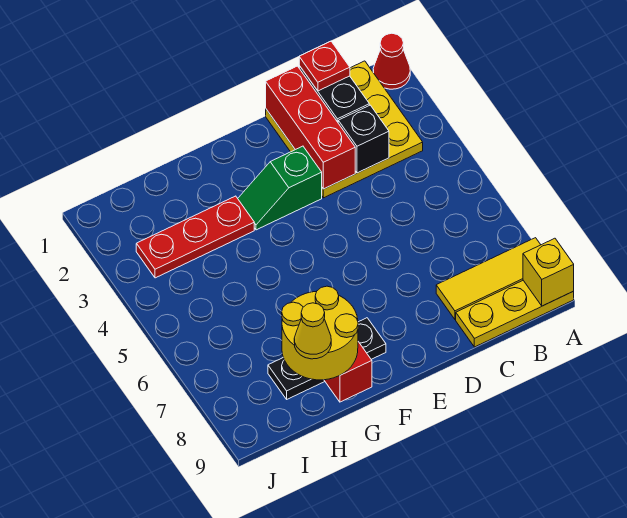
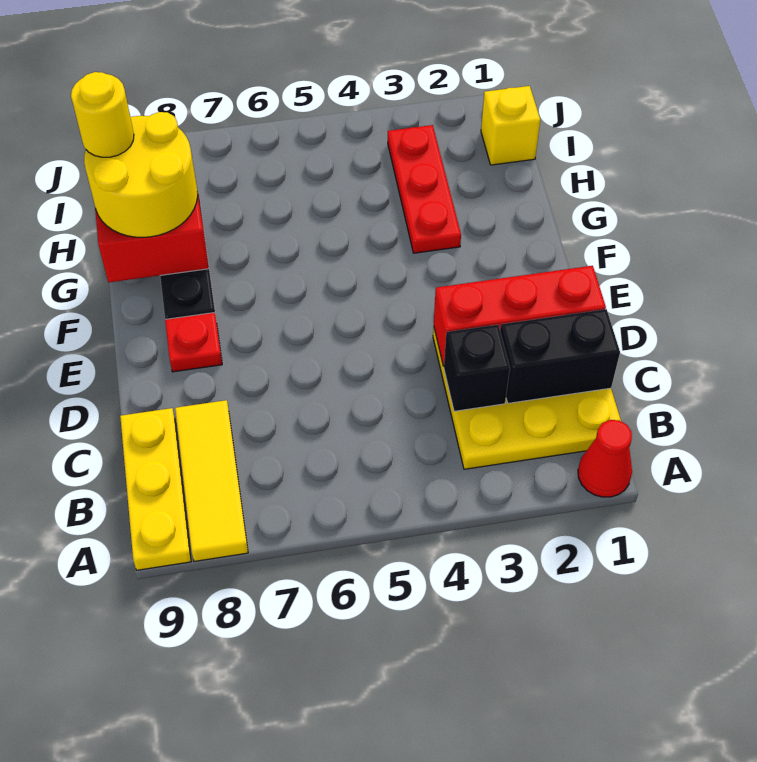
yellow 1x1 brick [523,238,574,306] -> yellow 1x1 brick moved to [481,86,540,165]
red 1x1 plate [299,41,350,91] -> red 1x1 plate moved to [165,313,222,372]
green 1x2 slope [238,146,322,230] -> none
yellow 1x1 cone [294,303,331,359] -> yellow 1x1 round brick [71,72,134,157]

